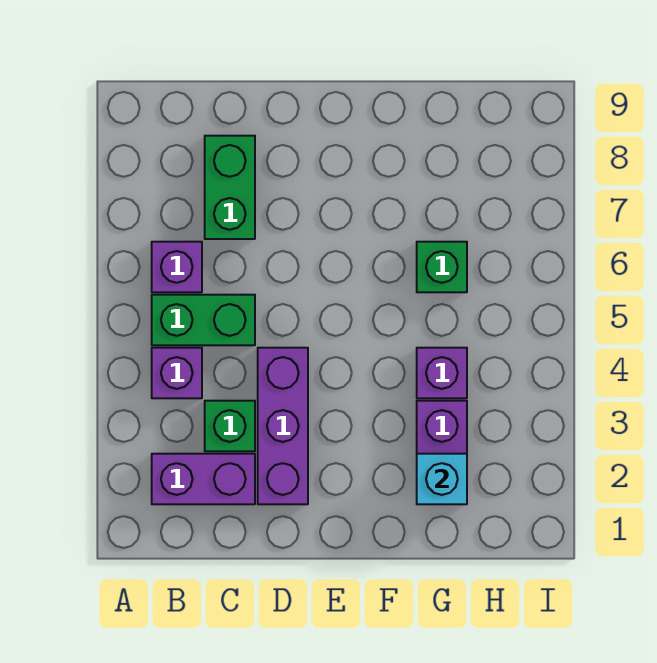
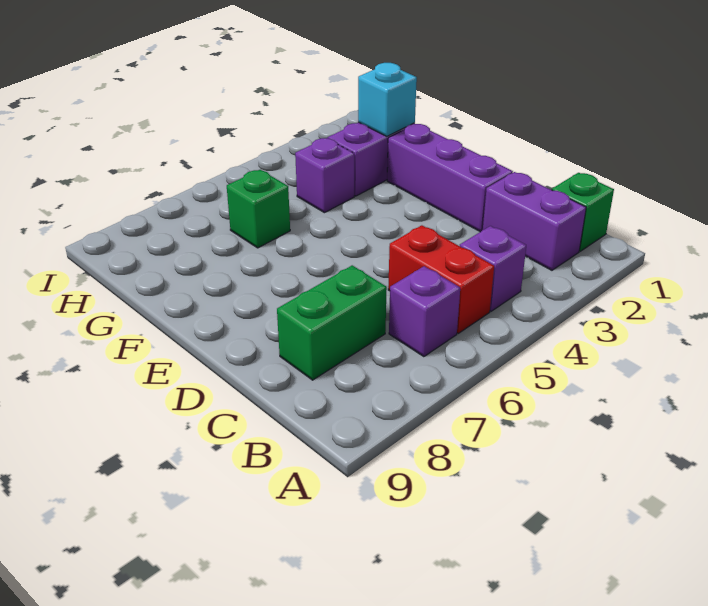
green 1x2 brick [152,295,255,345] -> red 1x2 brick [388,225,494,333]
green 1x1 brick [205,401,255,451] -> green 1x1 brick moved to [552,173,614,251]
purple 1x3 brick [258,348,308,504] -> purple 1x3 brick turned to [387,124,513,232]

